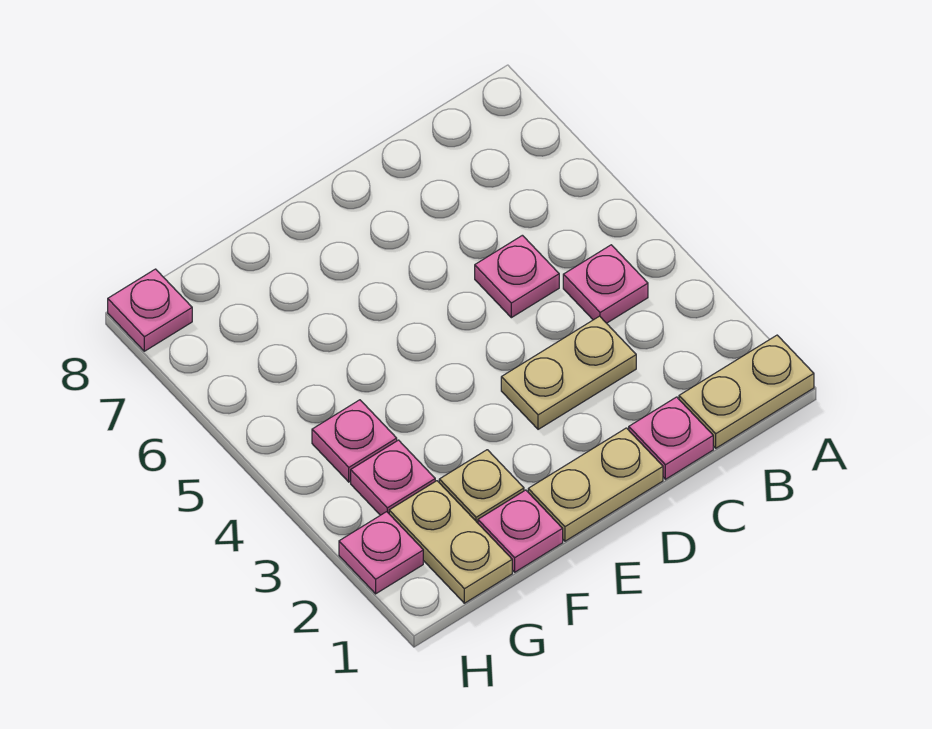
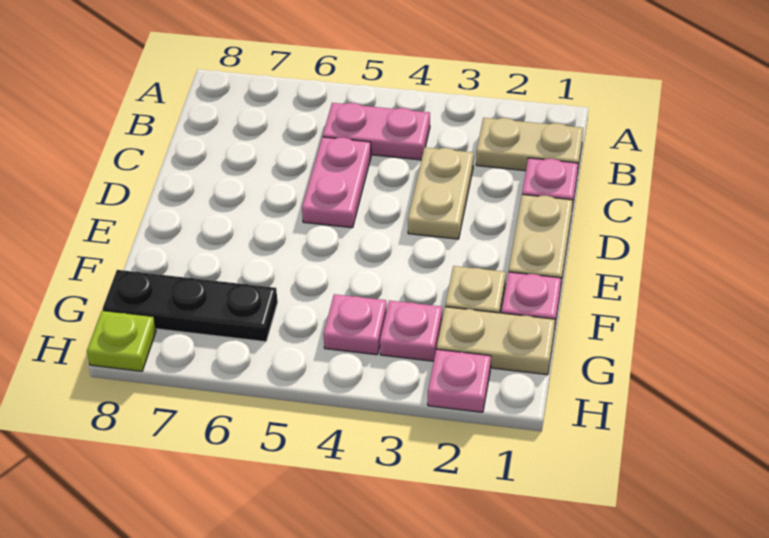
tan 1x2 plate [679,335,814,448] -> tan 1x2 plate turned to [476,118,583,175]
pink 1x1 plate [563,245,648,323] -> pink 1x2 plate [323,103,430,160]
pink 1x1 plate [475,235,559,318] -> pink 1x2 plate [302,137,371,228]
none -> black 1x3 plate [103,270,278,342]
pink 1x1 plate [108,269,192,351] -> lime 1x1 plate [87,311,156,371]

